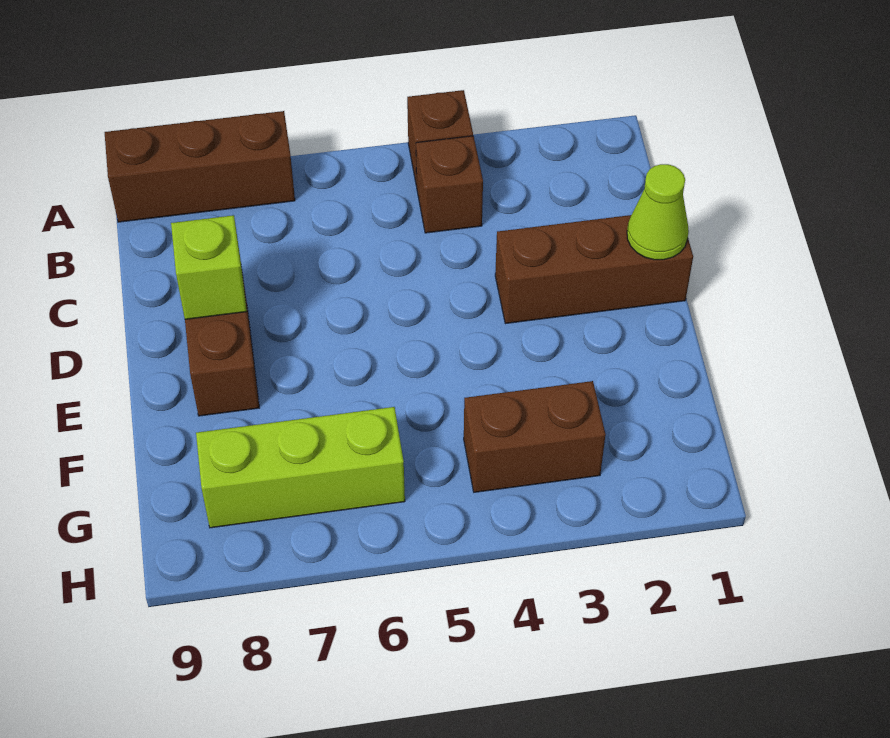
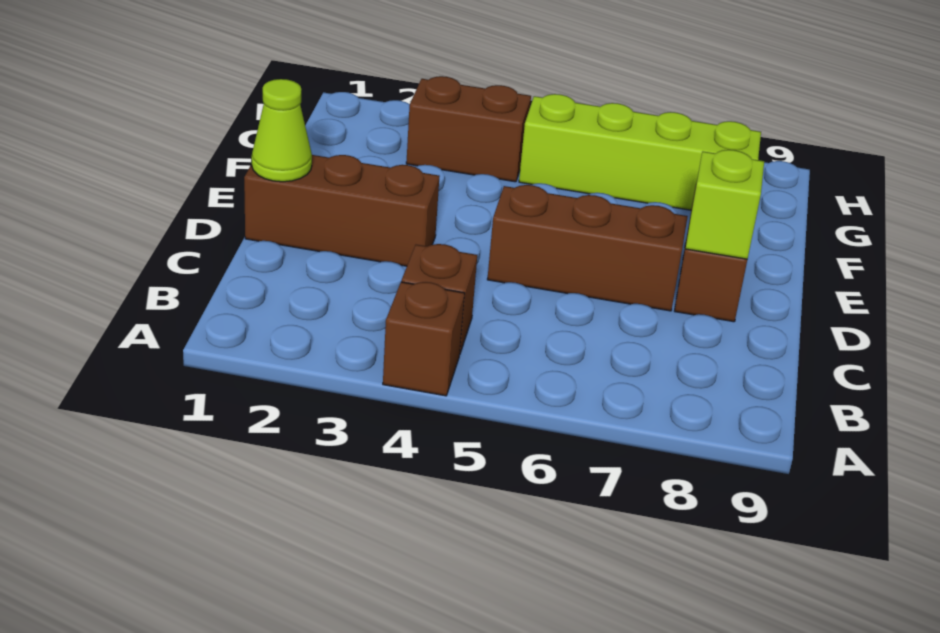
brown 1x3 brick [105,111,295,222] -> brown 1x3 brick moved to [487,185,688,311]
lime 1x3 brick [196,407,405,528] -> lime 1x4 brick [519,94,761,210]

